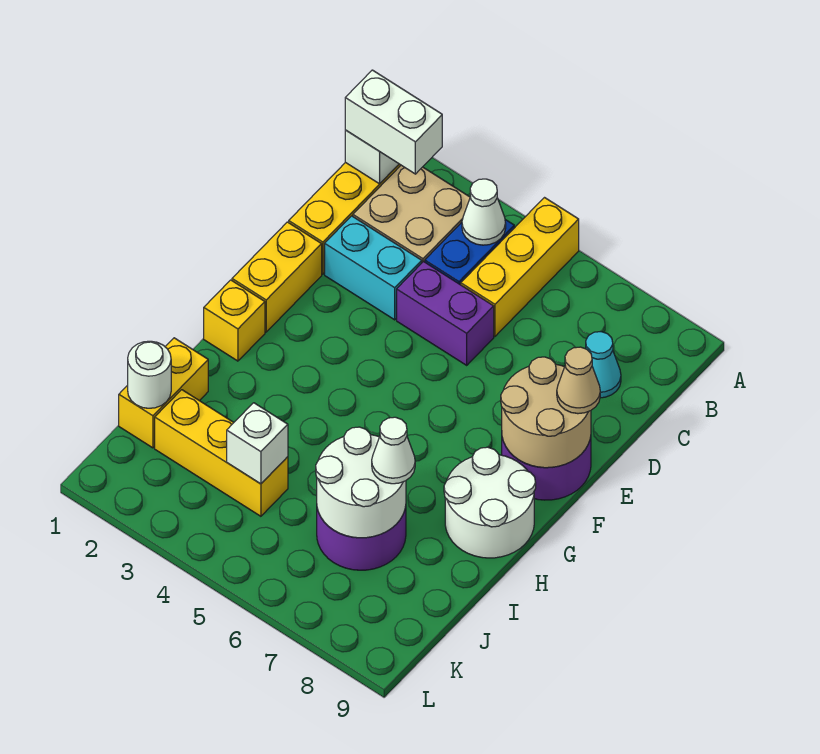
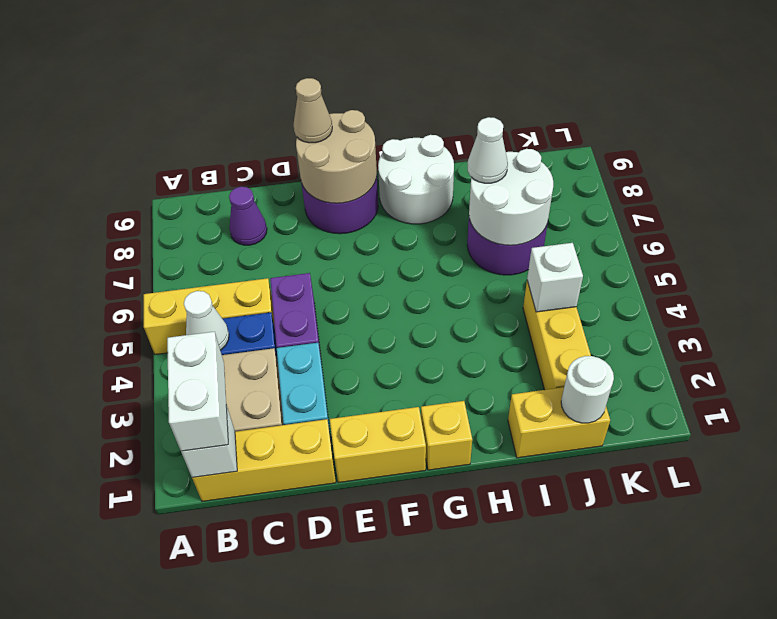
cyan 1x1 cone [586,332,621,398] -> purple 1x1 cone [229,187,267,245]

